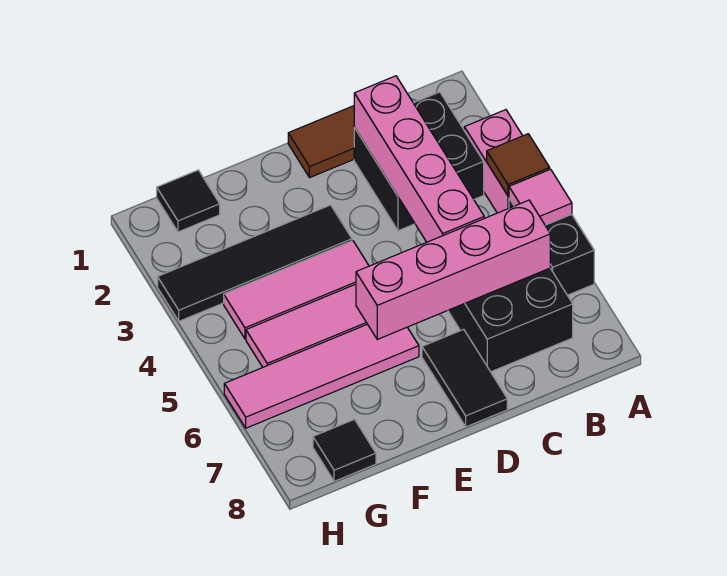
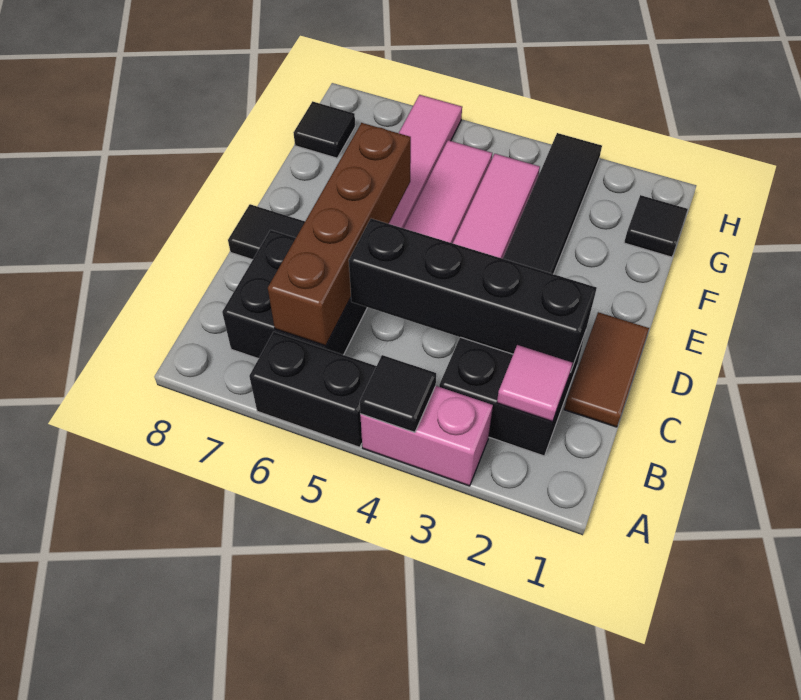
brown 1x1 tile [487,134,550,196] -> black 1x1 tile [360,355,436,433]
pink 1x1 tile [509,169,572,225] -> pink 1x1 tile moved to [497,345,572,422]
pink 1x4 brick [356,200,550,339] -> brown 1x4 brick [268,123,411,346]
pink 1x4 brick [354,76,484,242] -> black 1x4 brick [349,219,597,370]

